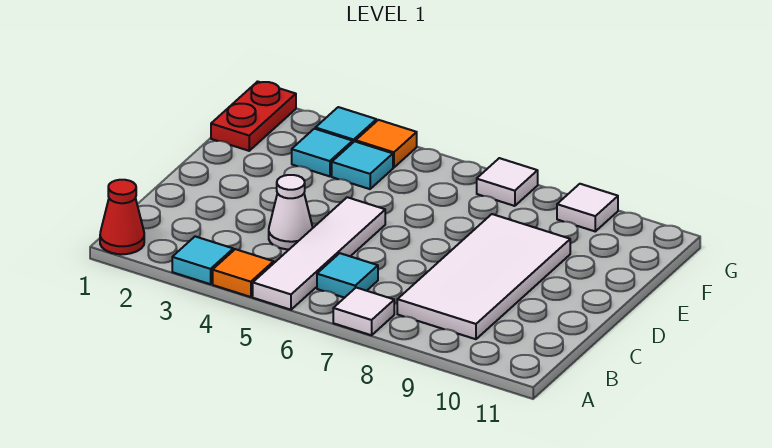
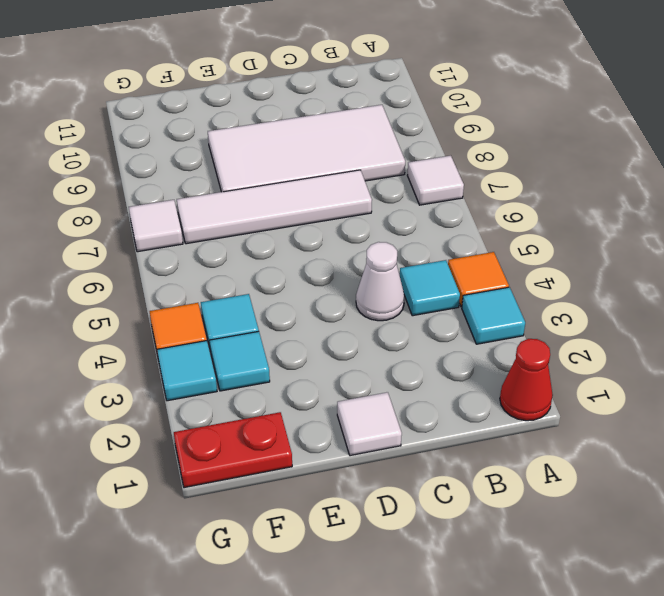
white 1x4 tile [253,197,385,310] -> white 1x4 tile moved to [177,170,372,244]
cyan 1x1 tile [317,253,378,298] -> cyan 1x1 tile moved to [400,260,460,316]
white 1x1 tile [557,184,618,231] -> white 1x1 tile moved to [337,392,402,456]

